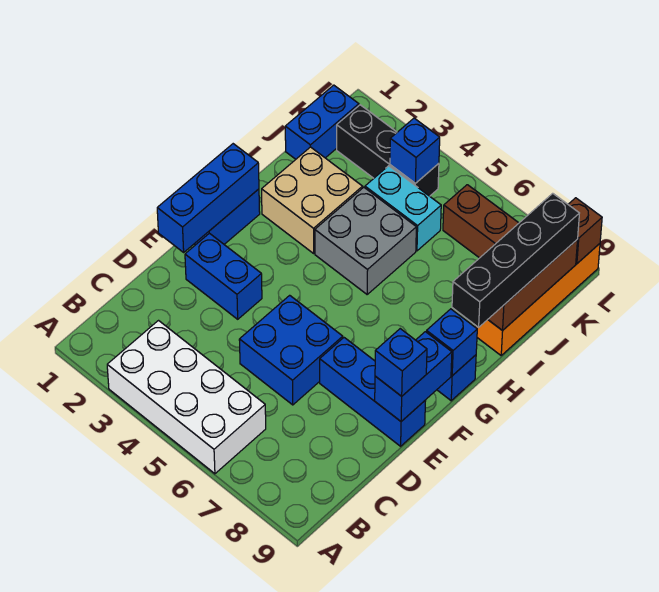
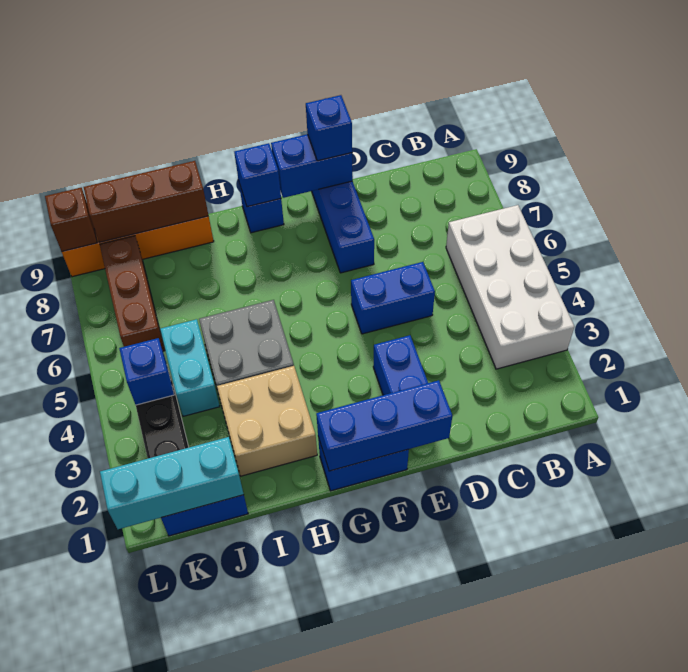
blue 2x2 brick [239,295,343,405] -> blue 1x2 brick [351,262,435,334]
black 1x4 brick [452,193,579,327] -> none
none -> cyan 1x3 brick [100,437,244,529]

